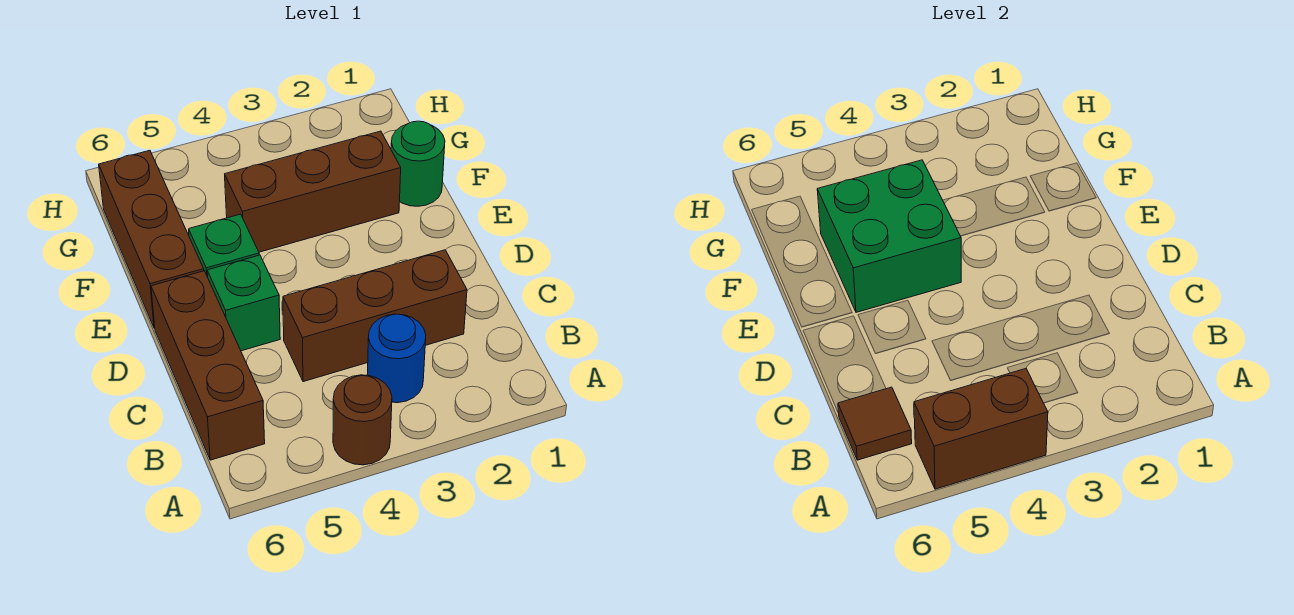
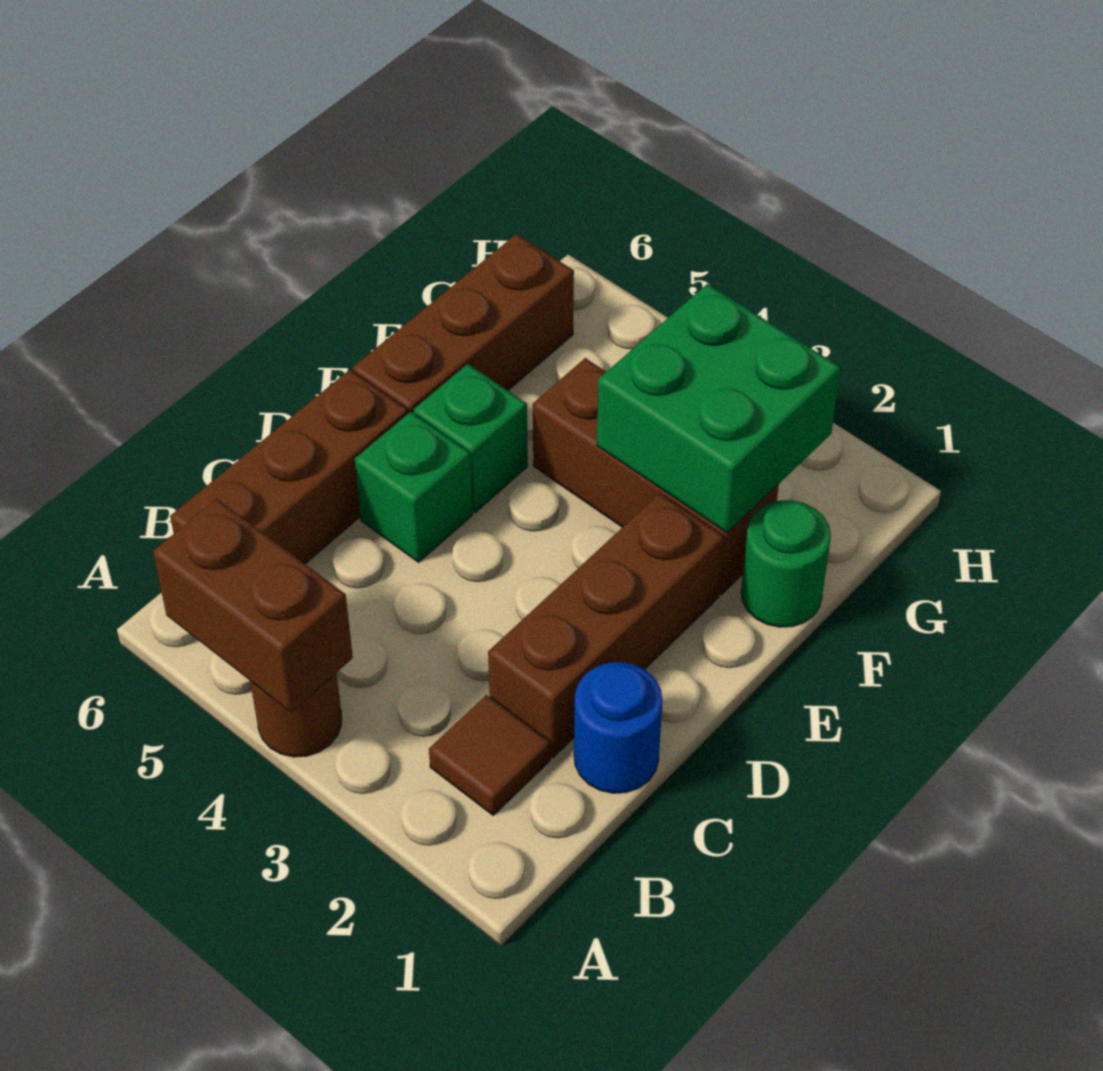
blue 1x1 round brick [368,314,426,403] -> blue 1x1 round brick moved to [574,662,662,793]
brown 1x1 tile [838,387,912,460] -> brown 1x1 tile moved to [429,695,550,815]
brown 1x3 brick [283,250,467,382] -> brown 1x3 brick turned to [488,493,724,758]
green 2x2 brick [817,160,961,312] -> green 2x2 brick moved to [597,284,841,533]

